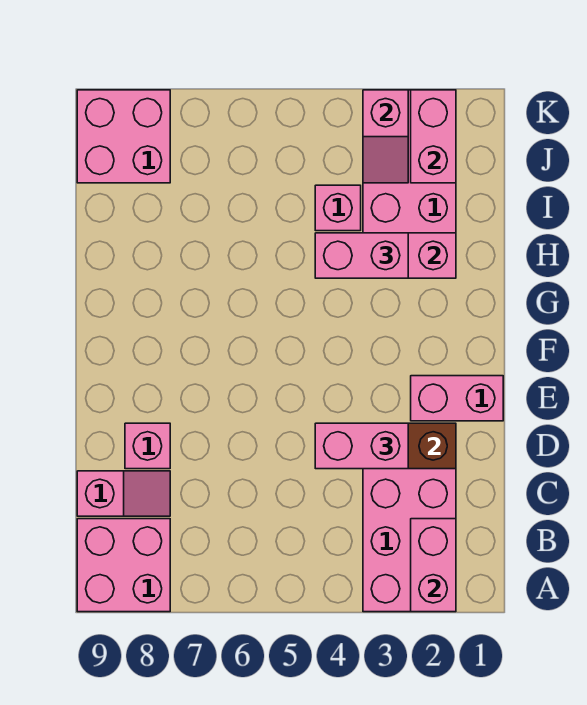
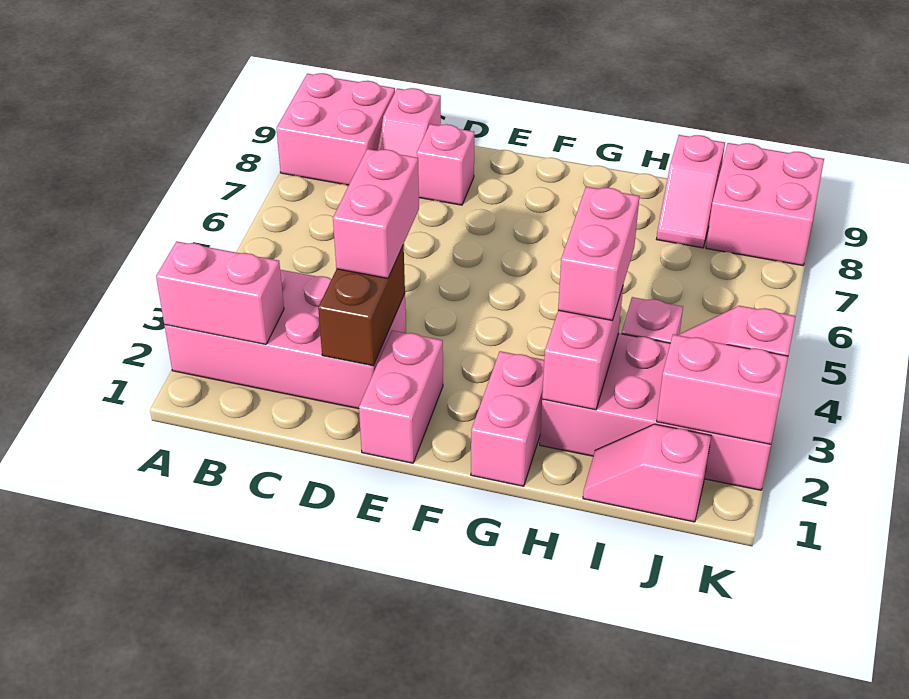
none -> pink 1x2 brick [471,351,544,486]
none -> pink 1x2 slope [583,424,711,522]
none -> pink 1x2 slope [657,135,725,248]

